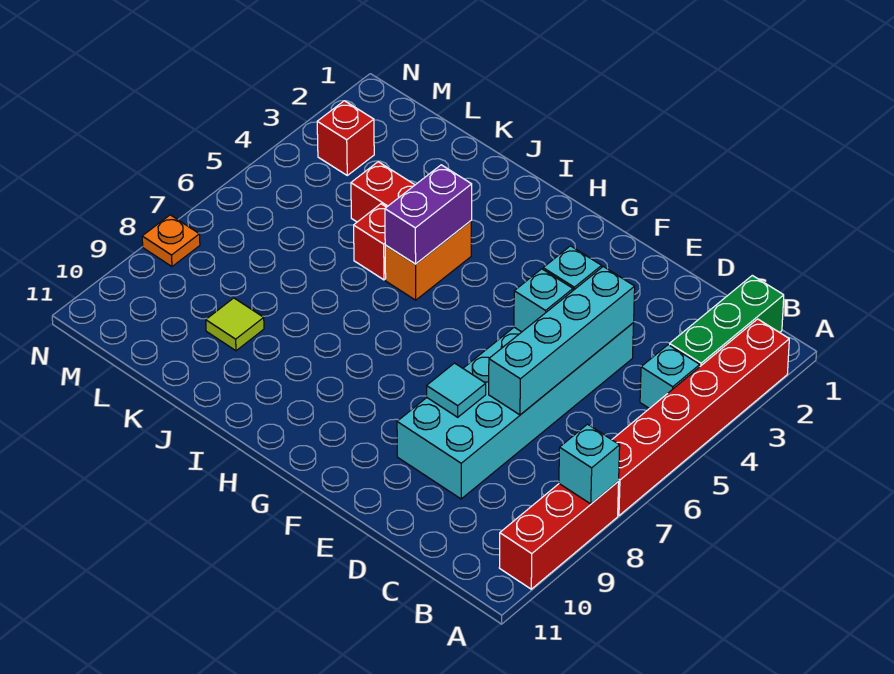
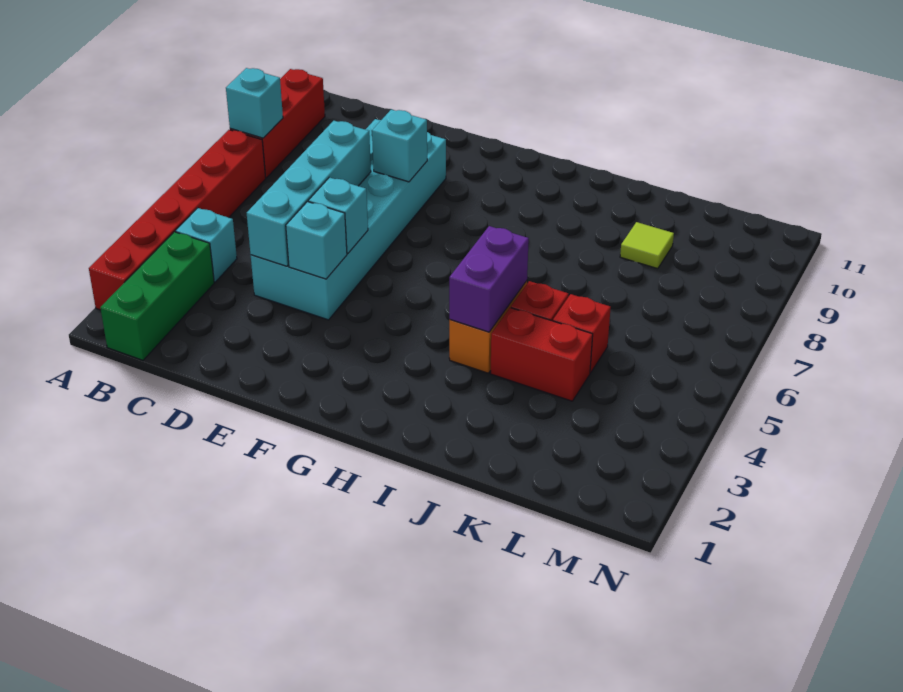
cyan 1x1 tile [427,363,486,417] -> cyan 1x1 brick [372,110,427,182]
red 1x1 brick [317,101,374,175] -> red 1x1 brick moved to [553,294,611,373]
orange 1x1 plate [142,215,200,266] -> none

